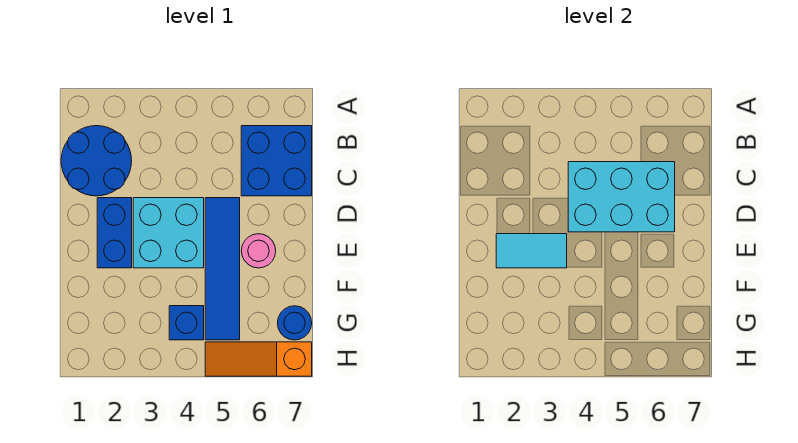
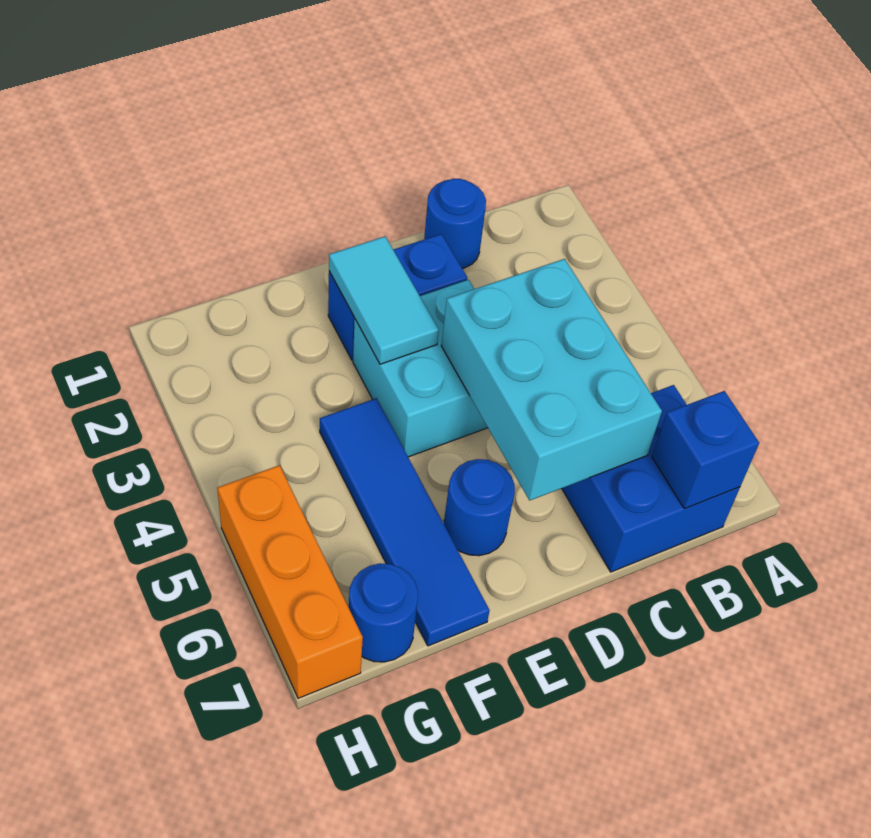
blue 2x2 round brick [61,126,132,196] -> blue 1x1 round brick [424,179,486,269]
blue 1x4 tile [205,198,240,340] -> blue 1x4 tile turned to [320,398,490,646]
pink 1x1 round brick [241,234,276,268] -> blue 1x1 round brick [444,459,515,556]
blue 1x1 brick [169,306,204,340] -> blue 1x1 brick moved to [652,391,759,509]
orange 1x3 slope [205,342,312,376] -> orange 1x3 brick [217,465,363,698]

